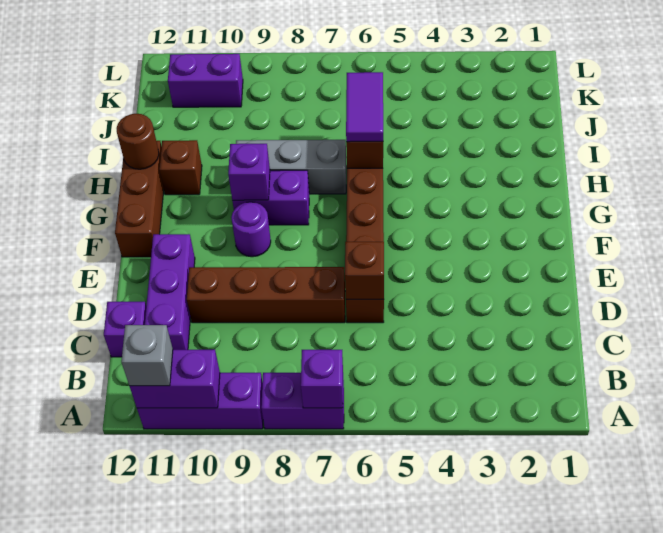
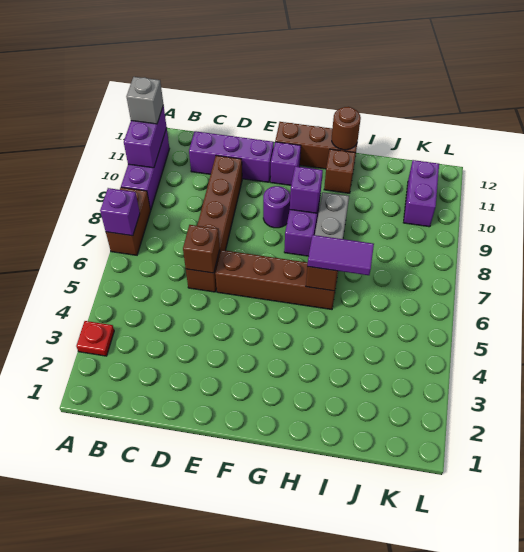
none -> red 1x1 plate [76,321,114,356]
purple 1x2 brick [261,373,344,429] -> brown 1x2 brick [106,187,151,255]
purple 1x1 brick [104,302,146,357] -> purple 1x1 brick moved to [270,142,301,185]

